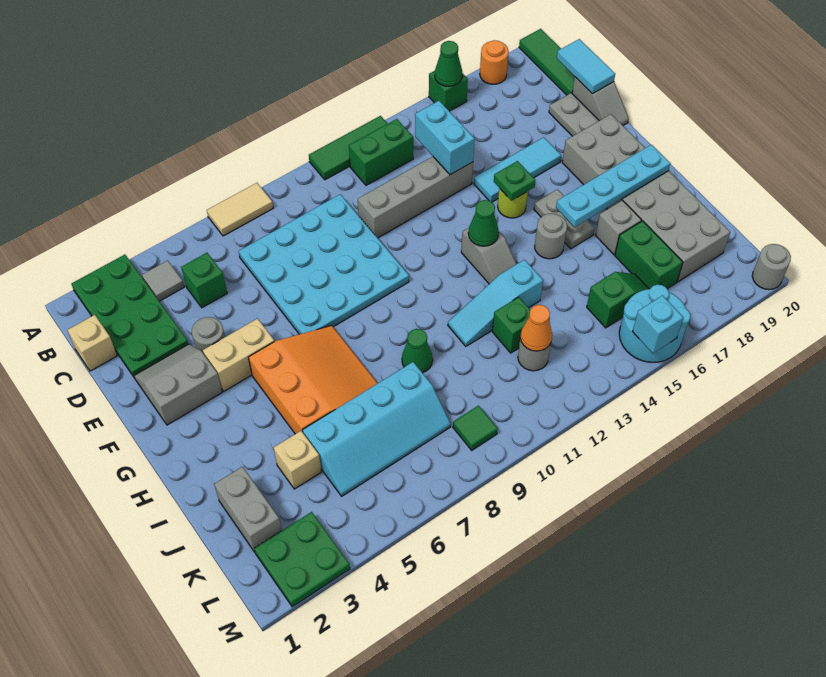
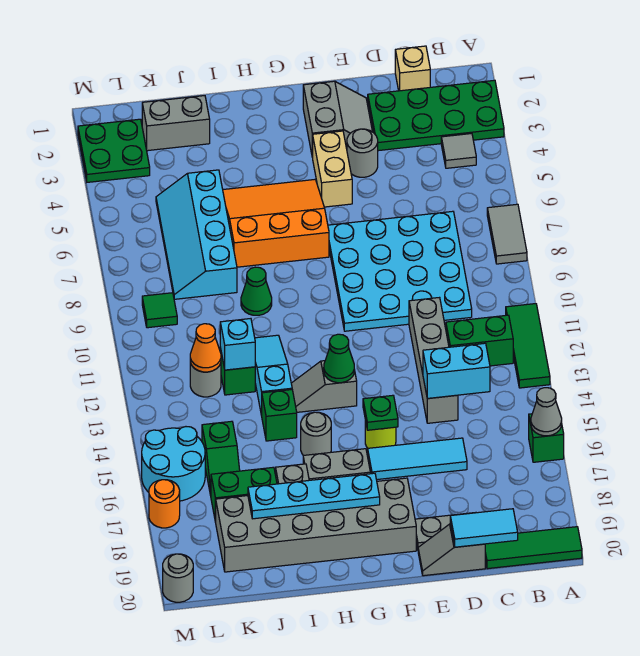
tan 1x2 tile [207,183,273,236] -> grey 1x2 tile [487,204,527,264]
green 1x1 cone [435,41,462,86] -> grey 1x1 cone [531,388,562,436]
orange 1x1 round brick [480,40,509,84] -> orange 1x1 round brick moved to [149,480,180,528]
green 1x2 brick [349,119,413,185] -> green 1x2 brick turned to [446,315,513,366]
green 1x1 brick [181,253,227,308] -> green 1x1 brick moved to [262,390,297,441]
cyan 1x3 tile [474,137,561,202] -> cyan 1x3 tile turned to [368,438,467,480]
orange 3x3 slope [248,325,378,434] -> orange 3x3 slope turned to [223,180,329,267]
cyan 1x4 plate [556,145,670,227] -> cyan 1x4 plate turned to [248,473,380,519]
tan 1x1 brick [274,431,321,489] -> none
cyan 1x1 brick [632,295,683,353] -> cyan 1x1 brick moved to [220,319,255,370]

